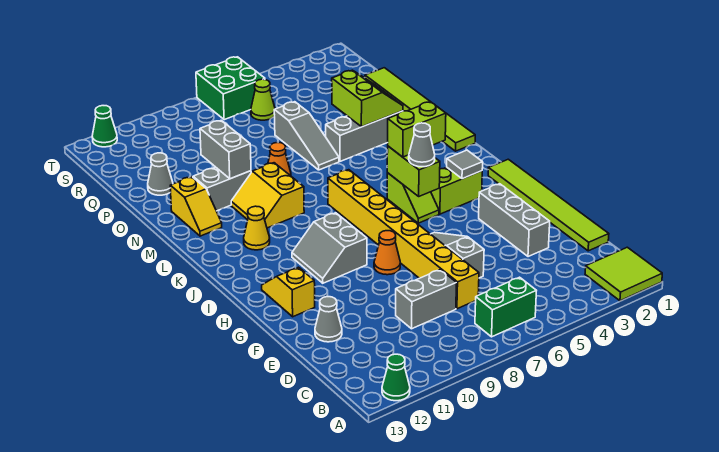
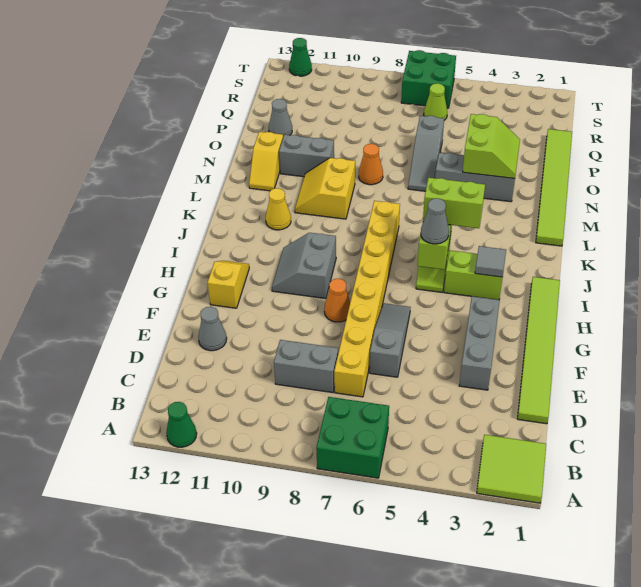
green 1x2 brick [475,277,536,337] -> green 2x2 brick [316,397,389,478]
grey 1x2 brick [200,120,251,179] -> none

